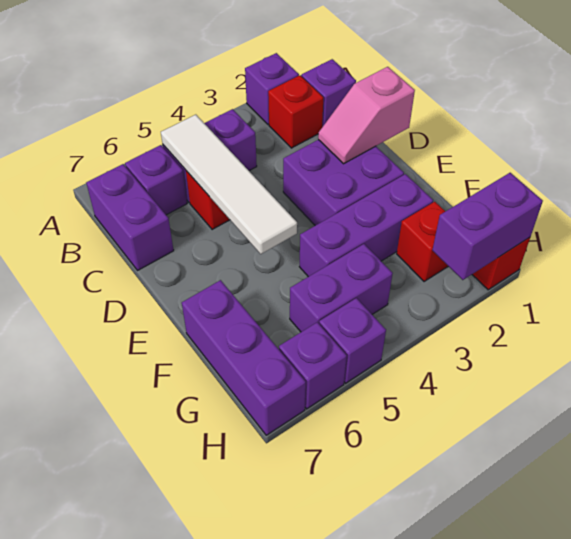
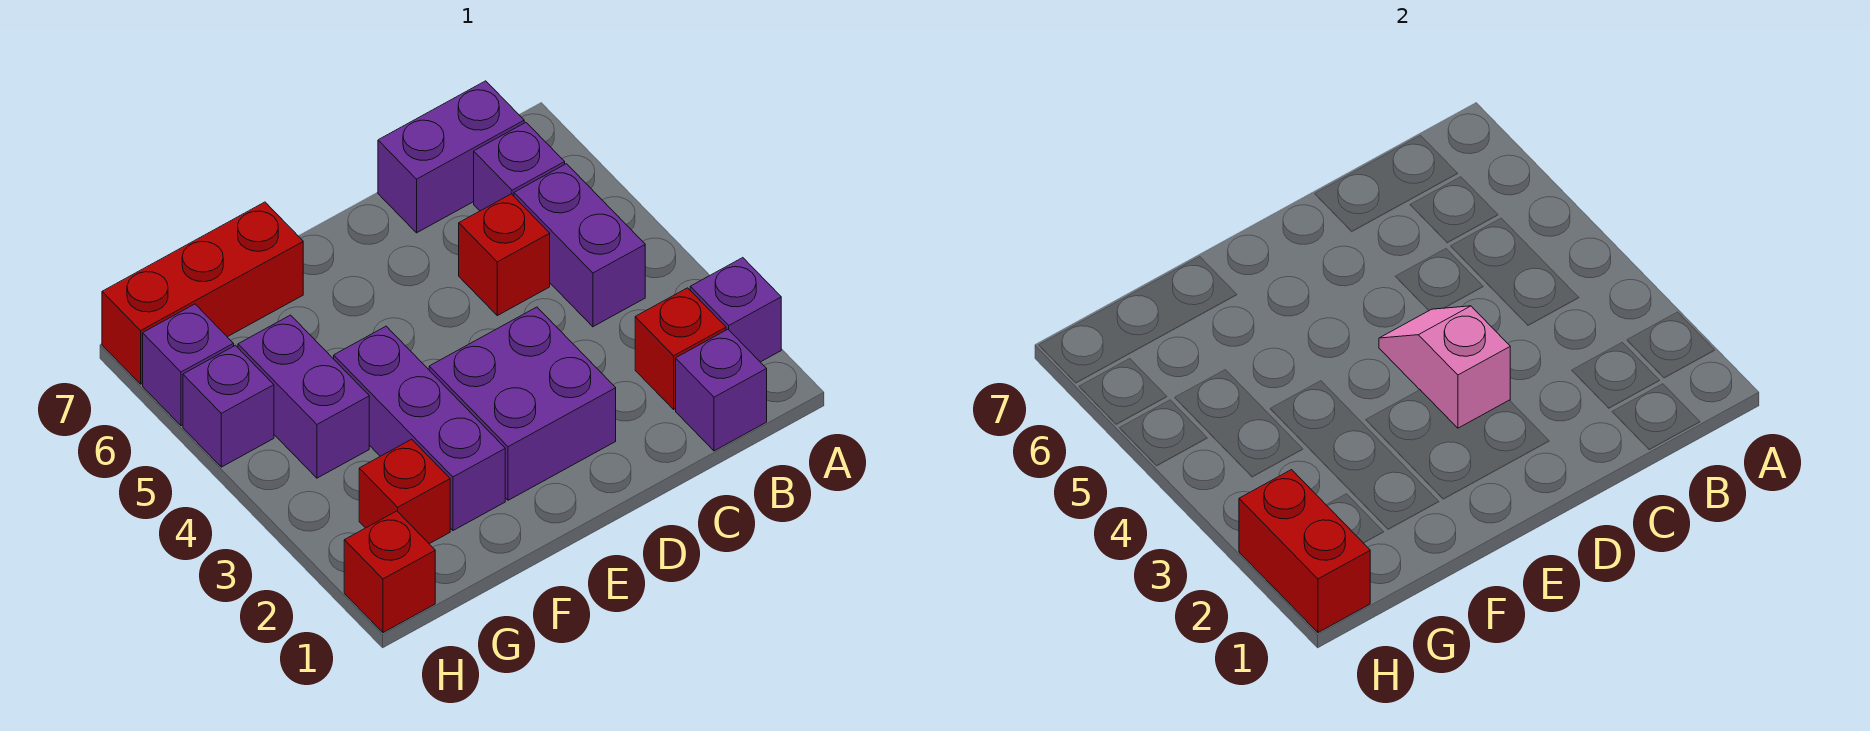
white 1x4 tile [161,115,297,254] -> none
pink 1x2 slope [318,67,415,164] -> pink 1x2 slope moved to [1379,306,1510,428]
purple 1x3 brick [182,280,306,435] -> red 1x3 brick [102,202,303,384]
purple 1x2 brick [432,173,543,280] -> red 1x2 brick [1239,470,1370,633]

